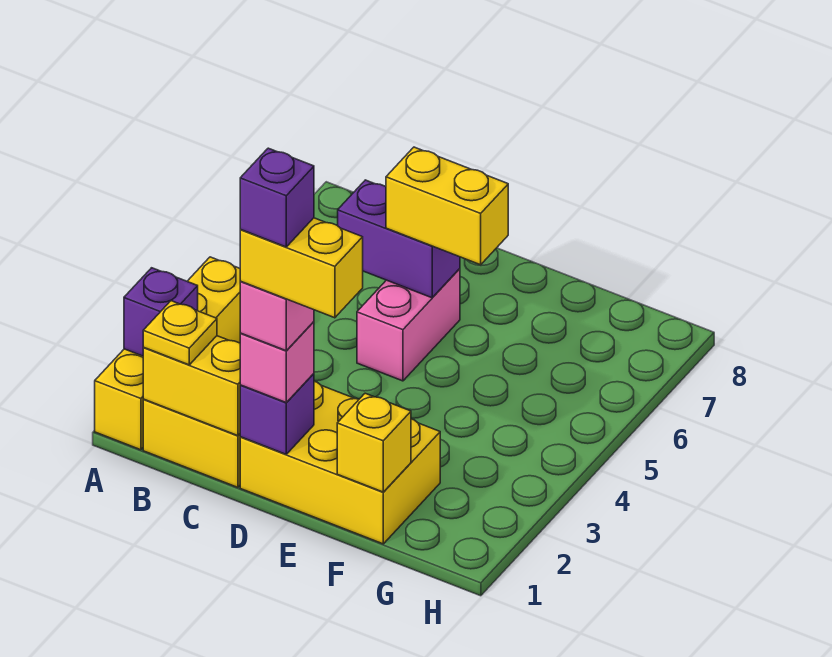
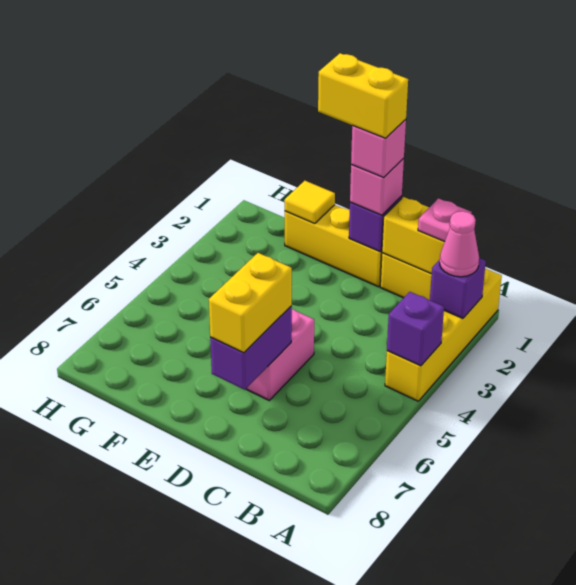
none -> pink 1x1 cone [440,211,479,277]
yellow 1x1 plate [143,301,217,365] -> pink 1x1 plate [418,198,471,242]
purple 1x2 brick [338,180,460,298] -> purple 1x2 brick turned to [210,306,292,390]
yellow 2x3 brick [240,381,440,544] -> yellow 1x3 brick [285,205,382,287]
purple 1x1 brick [240,148,314,247] -> purple 1x1 brick moved to [387,292,444,366]
yellow 1x2 brick [386,147,508,265] -> yellow 1x2 brick turned to [209,253,292,353]
yellow 1x1 brick [337,393,411,492] -> yellow 1x1 tile [285,181,335,224]

